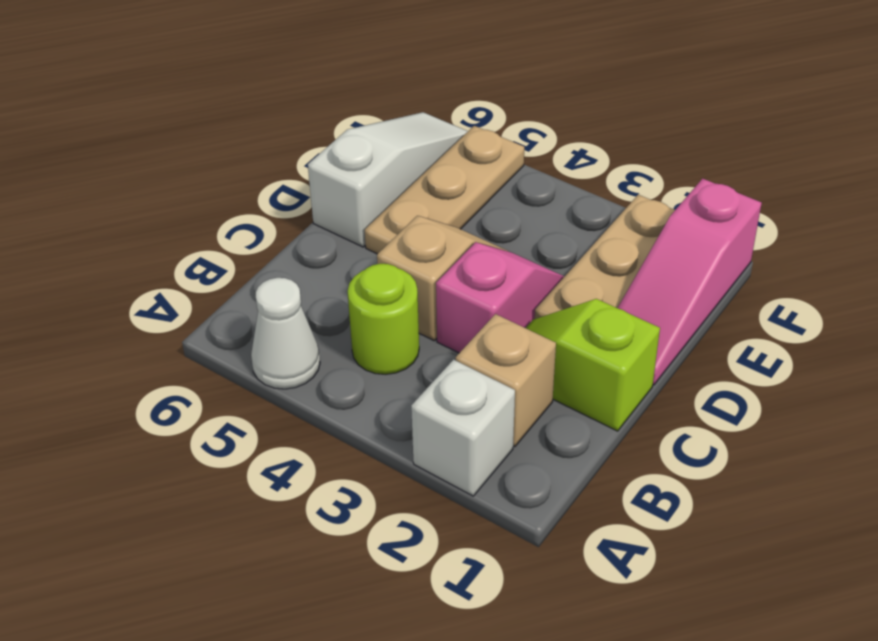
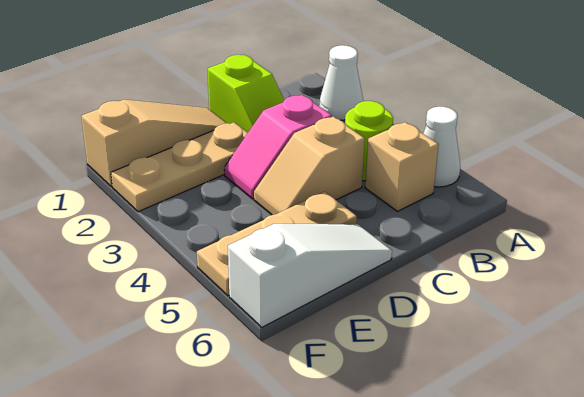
white 1x1 brick [411,360,515,496] -> white 1x1 cone [319,45,363,120]
tan 1x1 brick [456,314,556,447] -> tan 1x1 brick moved to [365,122,439,211]
pink 1x3 slope [618,179,762,385] -> tan 1x3 slope [82,100,227,187]
white 1x3 slope [308,112,468,247] -> white 1x3 slope turned to [228,224,392,327]

